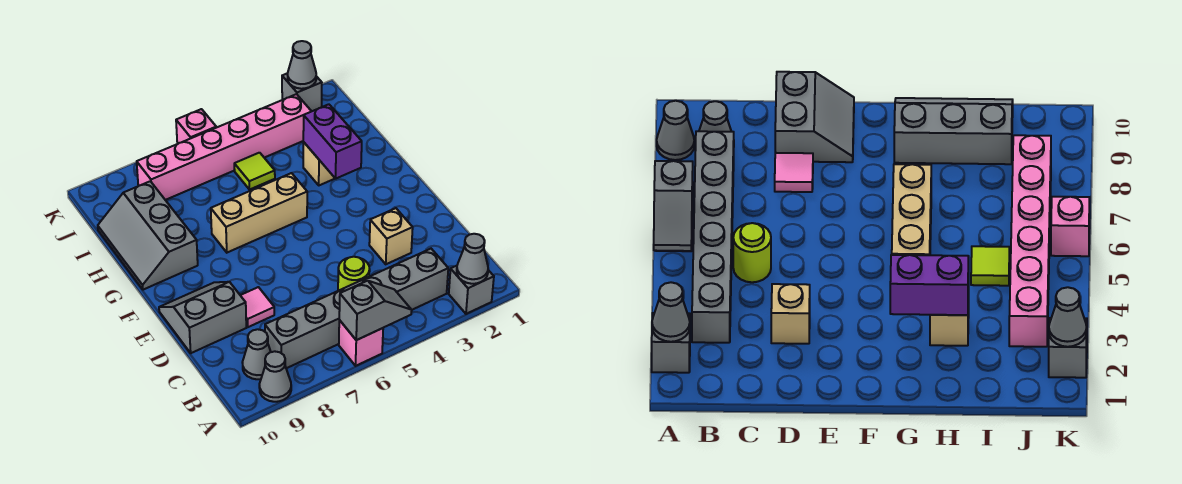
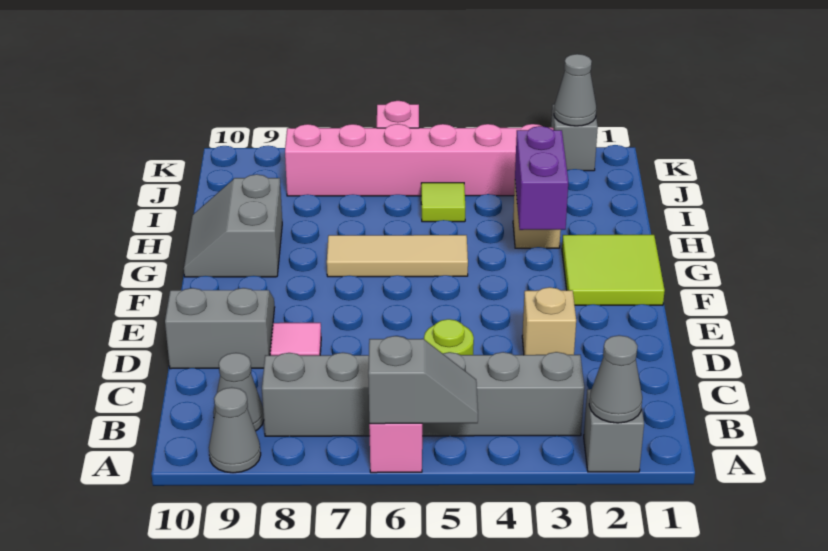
none -> lime 2x2 tile [562,235,665,305]
tan 1x3 brick [211,173,307,253] -> tan 1x3 tile [327,235,468,277]
grey 2x3 slope [98,181,198,290] -> grey 2x2 slope [184,174,282,277]

